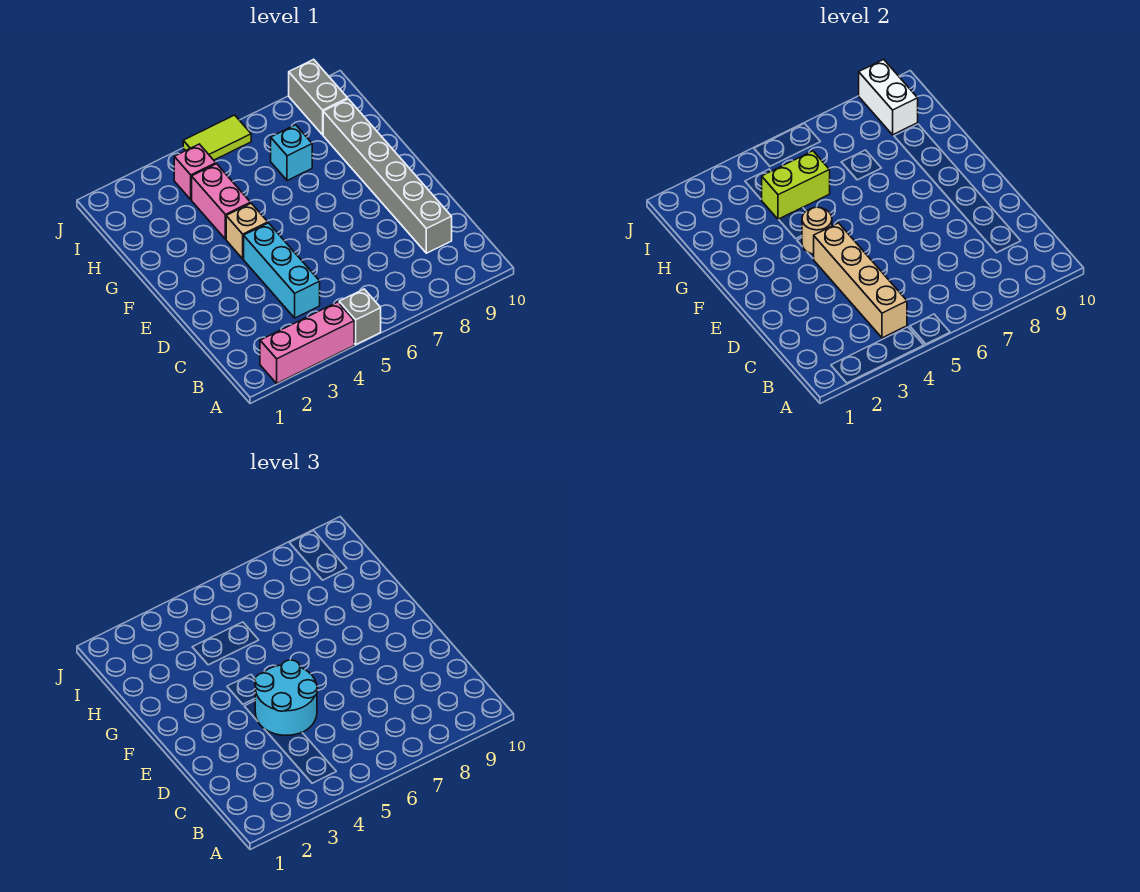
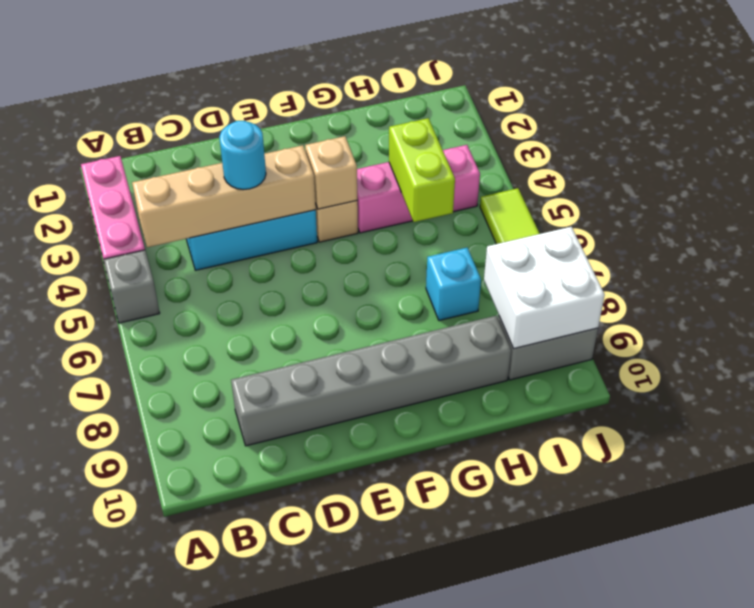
cyan 2x2 round brick [255,660,317,735] -> cyan 1x1 round brick [219,121,266,190]
tan 1x1 round brick [802,207,832,254] -> tan 1x1 brick [305,136,357,209]
white 1x2 brick [859,59,918,135] -> white 2x2 brick [484,227,605,349]

